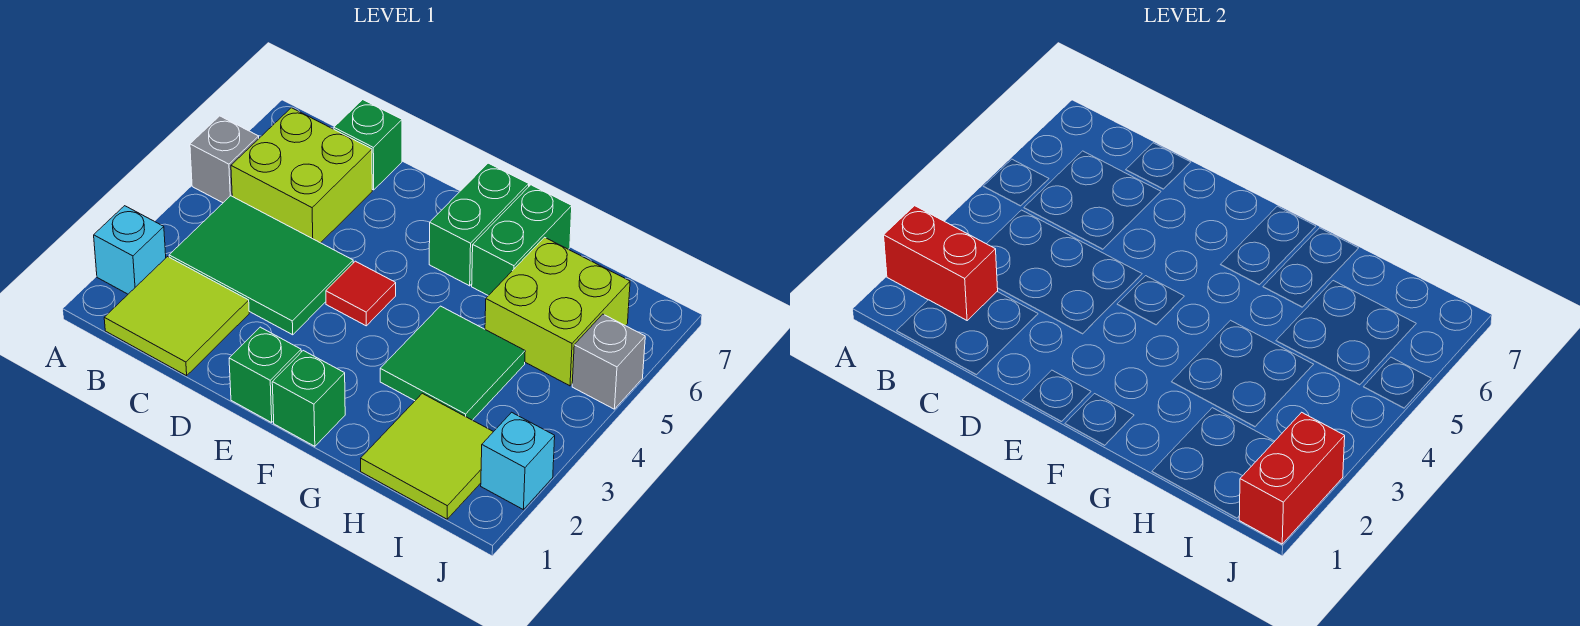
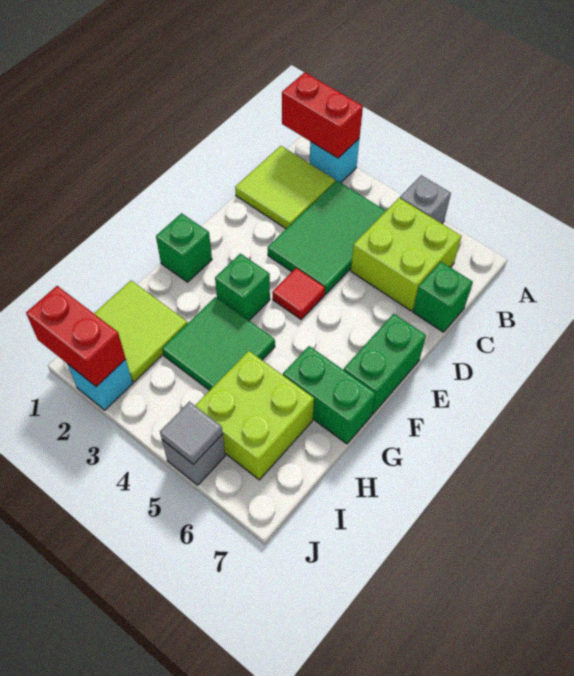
red 1x2 brick [884,206,998,320] -> red 1x2 brick turned to [282,72,363,158]
green 1x1 brick [229,327,301,422] -> green 1x1 brick moved to [215,254,270,320]
green 1x2 brick [429,163,529,286] -> green 1x2 brick turned to [344,314,426,414]
none -> grey 1x1 tile [160,402,223,464]

